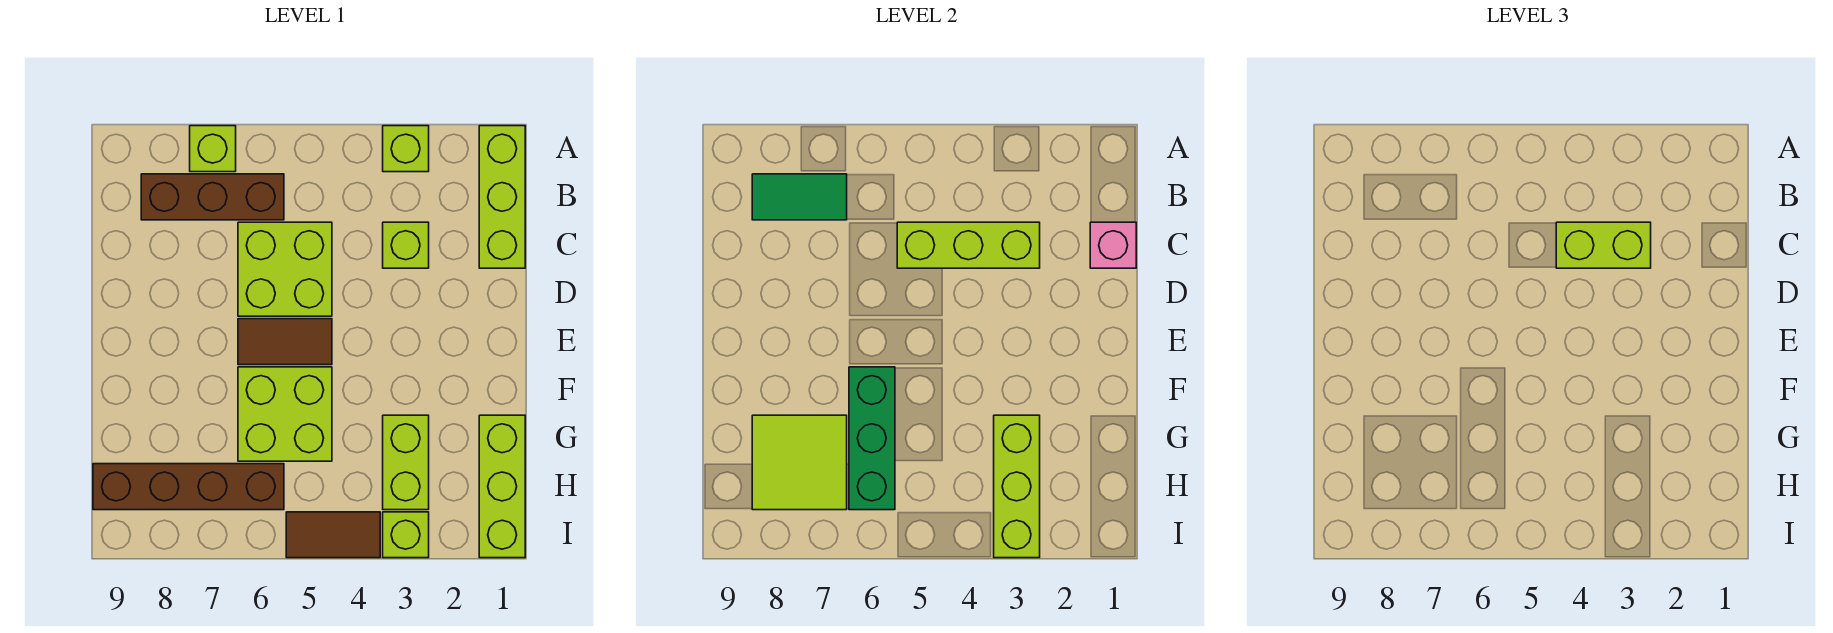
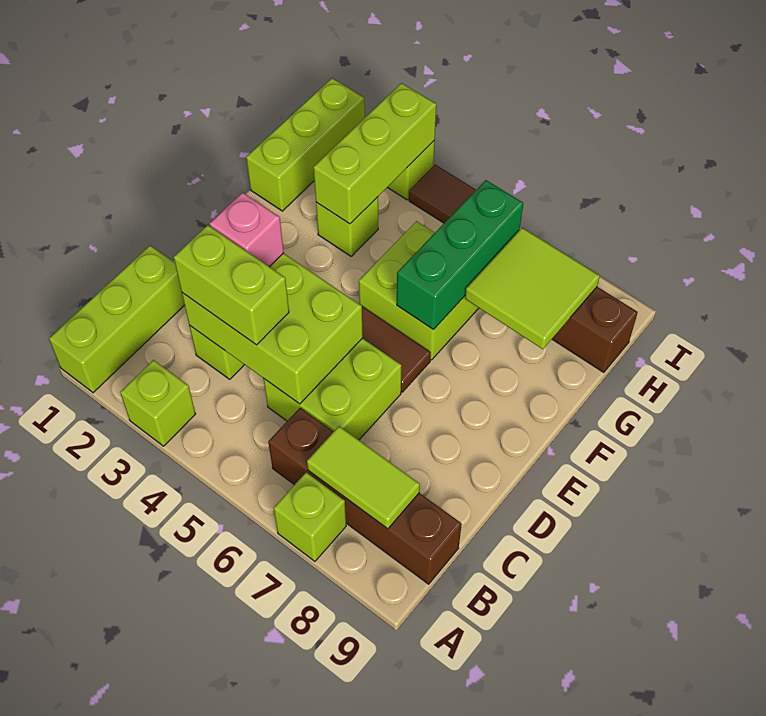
brown 1x3 brick [141,174,284,220] -> brown 1x4 brick [268,408,462,584]
green 1x2 tile [752,174,847,220] -> lime 1x2 tile [307,426,420,529]
pink 1x1 brick [1090,222,1136,268] -> pink 1x1 brick moved to [210,192,284,267]
lime 1x3 brick [897,222,1040,268] -> lime 2x3 brick [182,253,363,404]
lime 1x2 brick [383,415,429,510] -> lime 1x1 brick [316,197,378,256]

